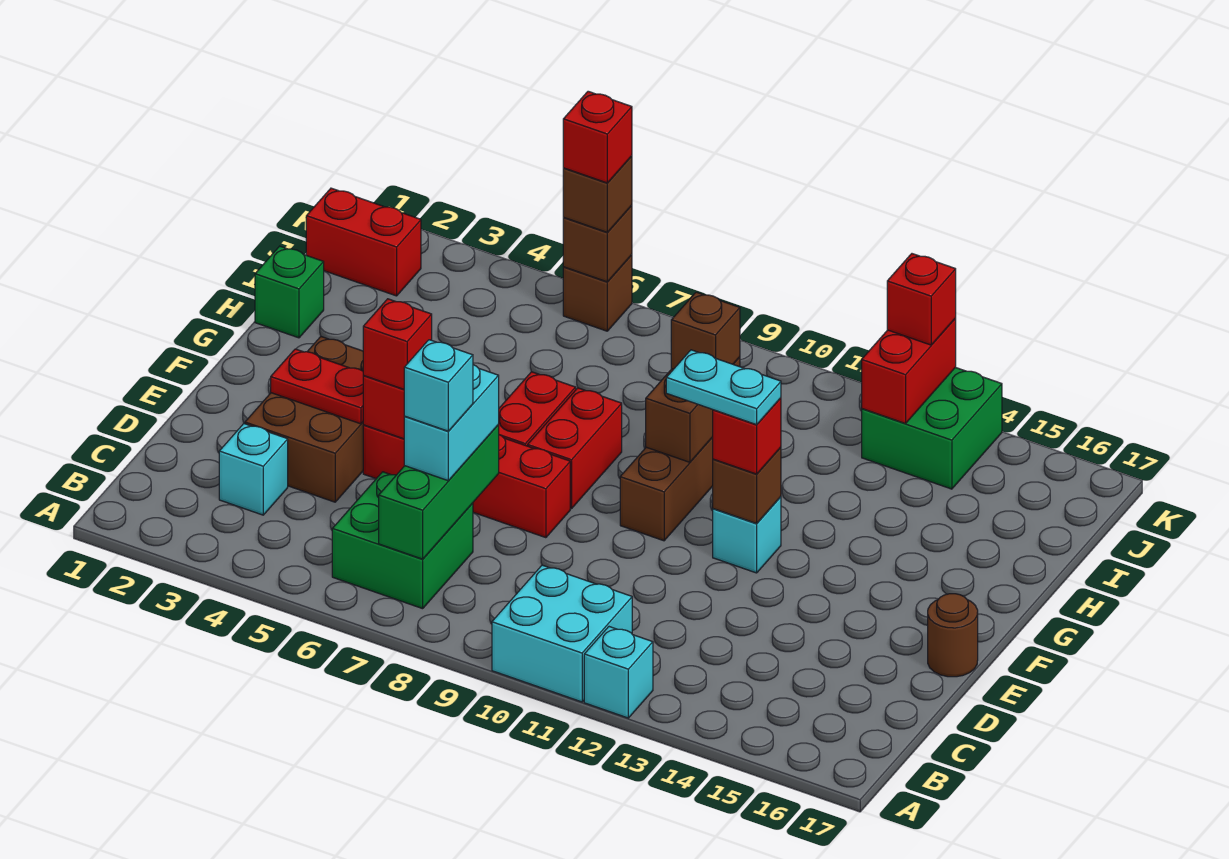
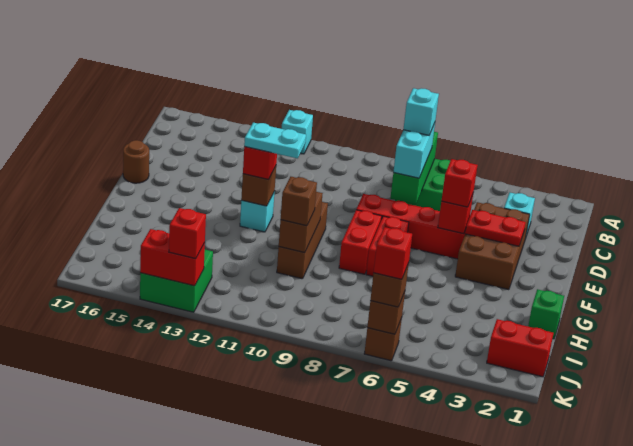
cyan 2x2 brick [492,565,632,702] -> none
red 1x2 brick [862,318,956,424] -> red 1x2 brick turned to [140,229,205,286]

